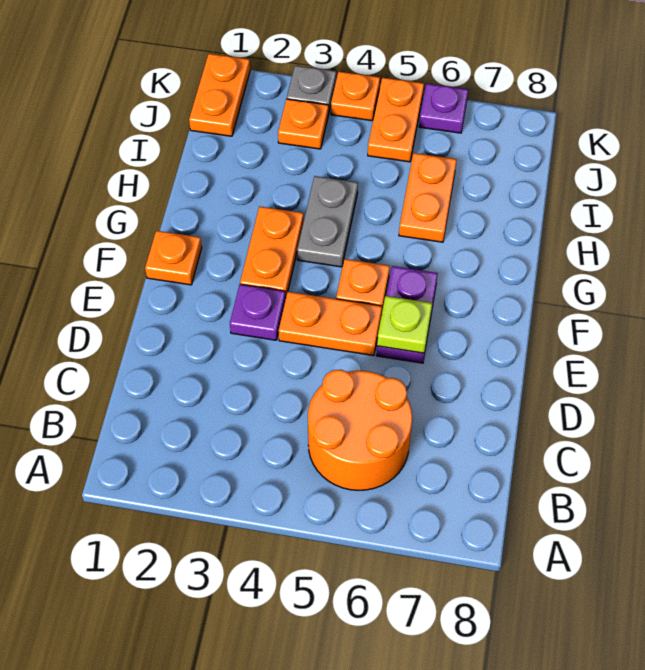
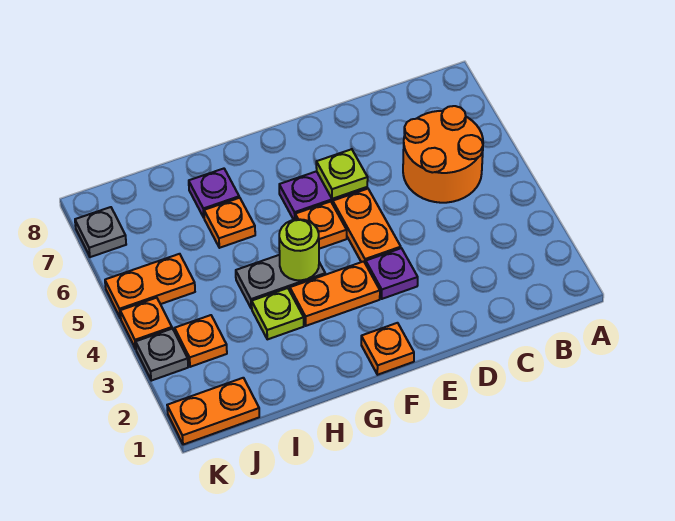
none -> lime 1x1 round brick [279,219,319,280]
none -> lime 1x1 plate [252,288,304,339]
orange 1x2 plate [399,153,457,242] -> orange 1x1 plate [204,198,255,248]
purple 1x1 plate [419,84,468,133] -> purple 1x1 plate moved to [189,169,239,217]
none -> grey 1x1 plate [75,207,126,257]

